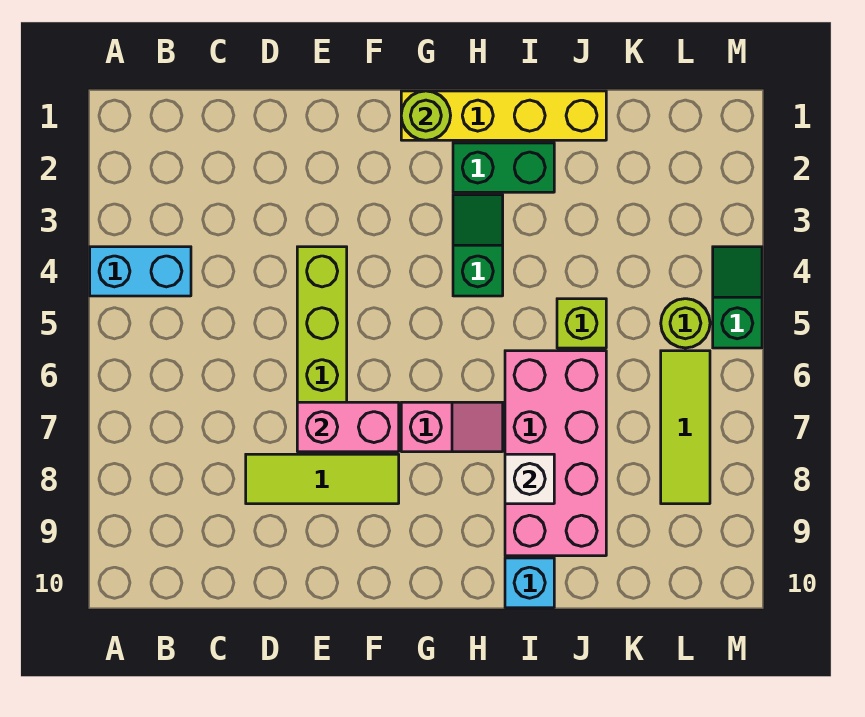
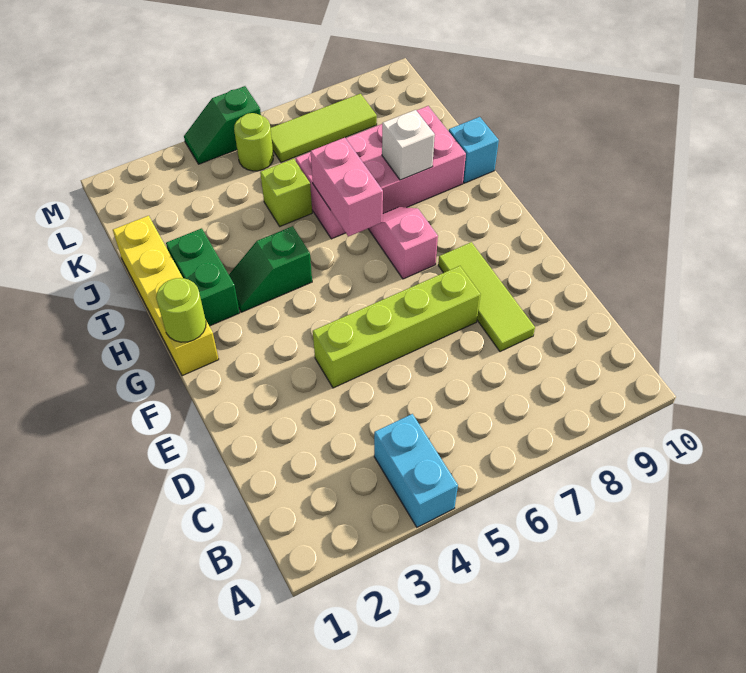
pink 1x2 brick [297,402,399,452] -> pink 1x2 brick moved to [310,138,383,237]

